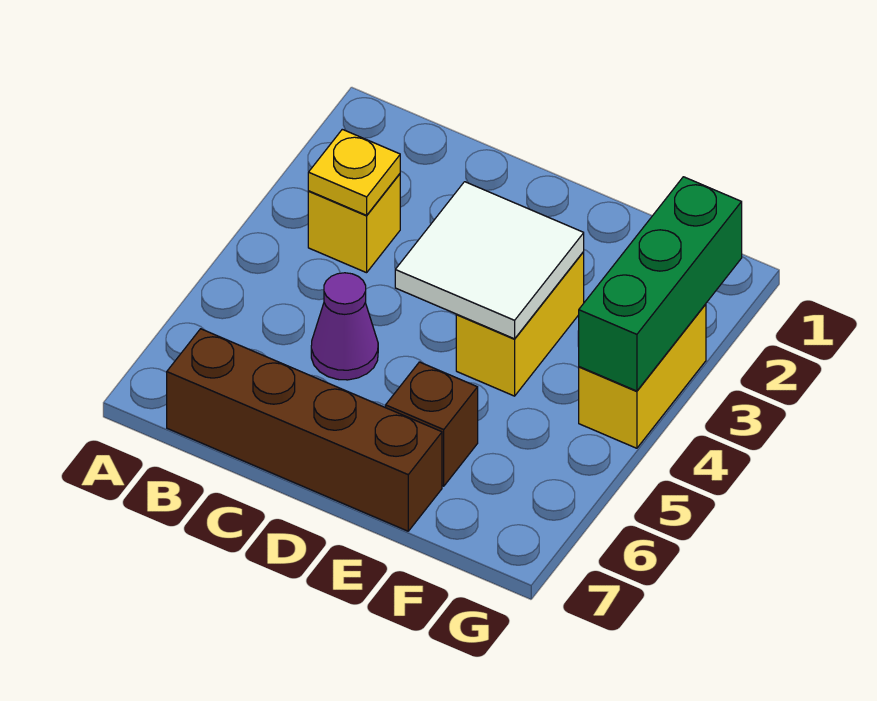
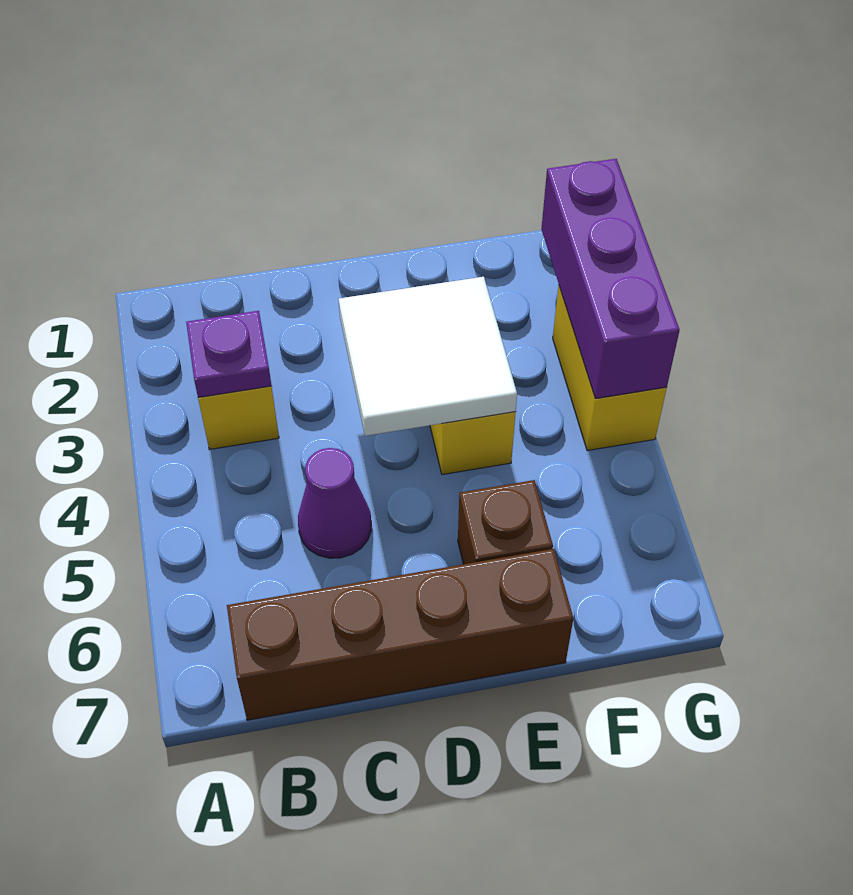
yellow 1x1 plate [308,129,400,215] -> purple 1x1 plate [186,311,271,398]
green 1x3 brick [579,177,742,391] -> purple 1x3 brick [541,159,680,399]

